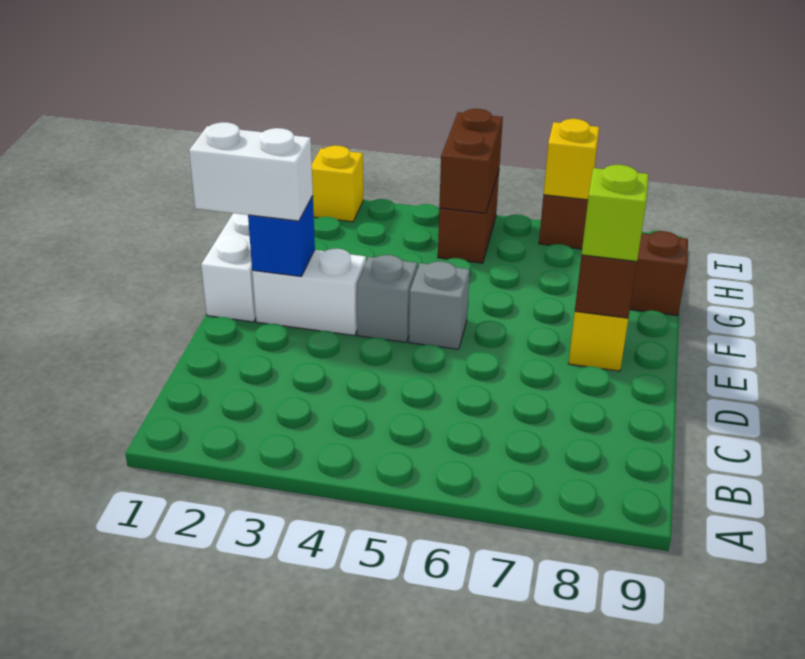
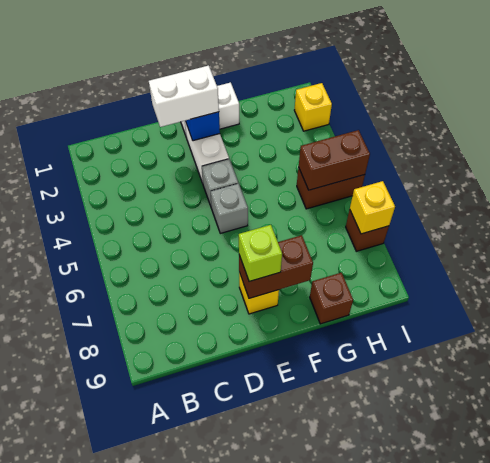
white 1x2 brick [189,122,313,221] -> white 1x2 brick turned to [149,65,219,127]

